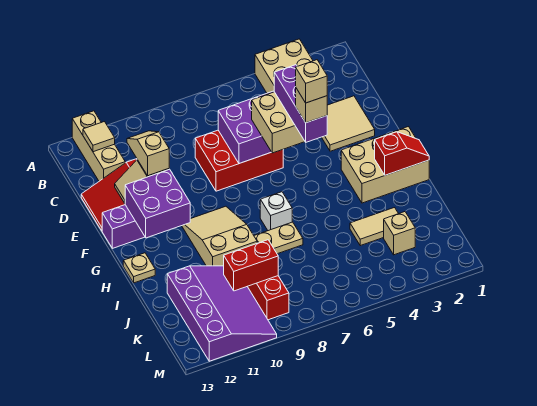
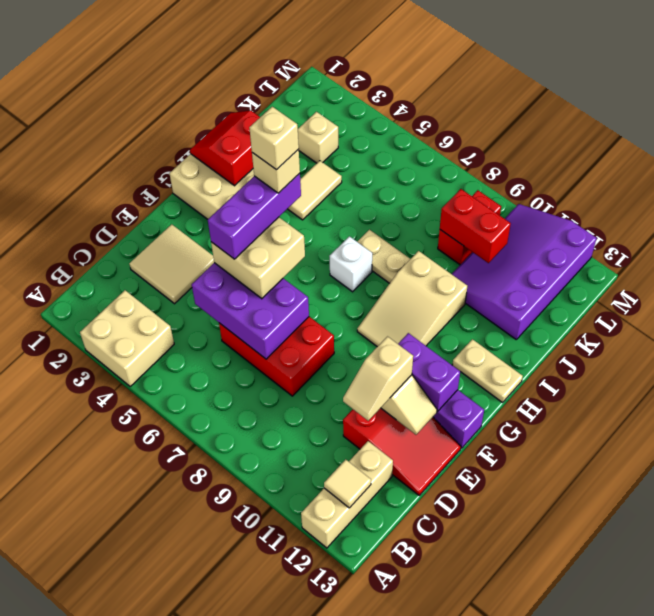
purple 2x2 brick [125,169,190,238] -> purple 1x2 brick [398,333,460,412]
red 1x2 slope [375,132,429,175] -> red 2x2 slope [190,111,260,186]
tan 1x1 plate [123,253,155,283] -> tan 1x2 plate [452,339,523,403]
tan 1x2 tile [350,208,398,246] -> tan 1x2 tile turned to [288,161,342,220]

